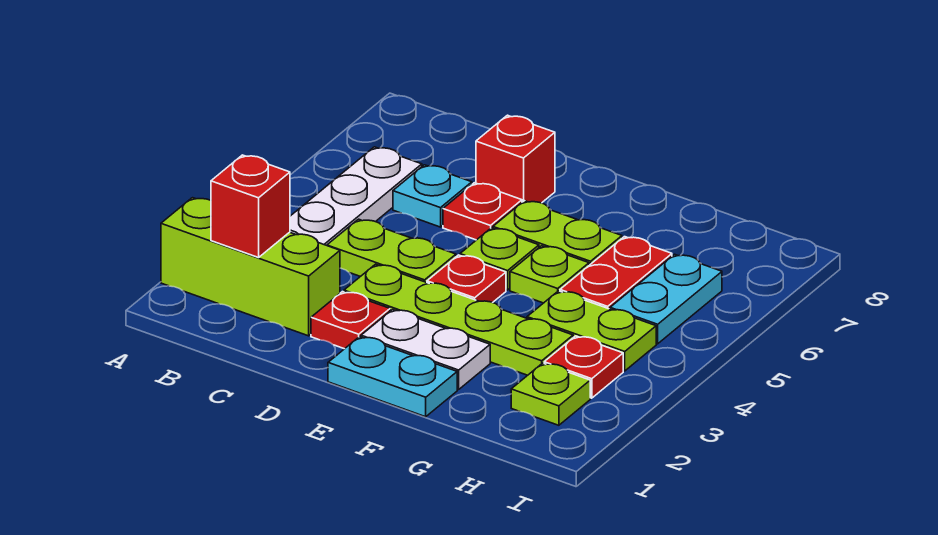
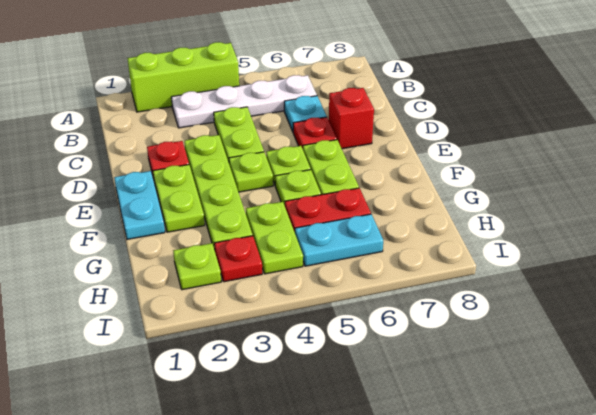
lime 1x3 brick [161,198,340,336] -> lime 1x3 brick turned to [127,42,239,112]
red 1x1 brick [211,155,290,258] -> none
white 1x2 plate [361,309,490,389] -> lime 1x2 plate [153,165,205,232]
red 1x1 plate [427,255,506,303] -> lime 1x1 plate [229,152,273,192]

